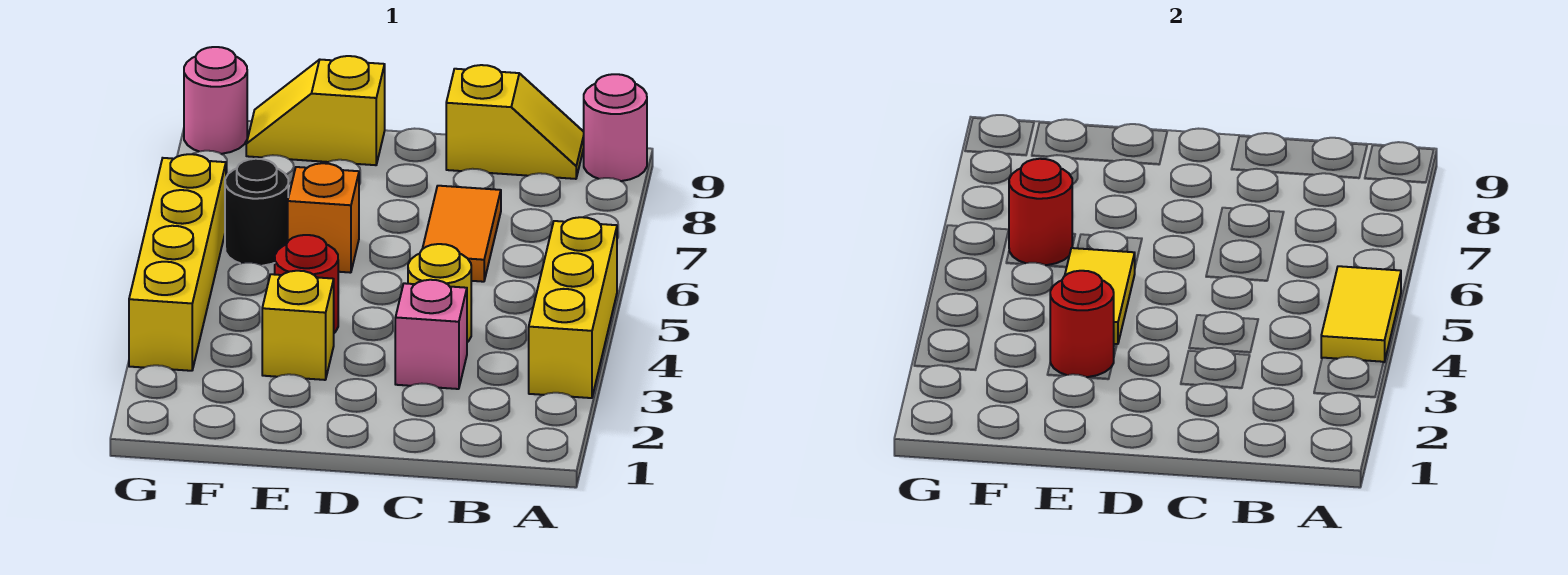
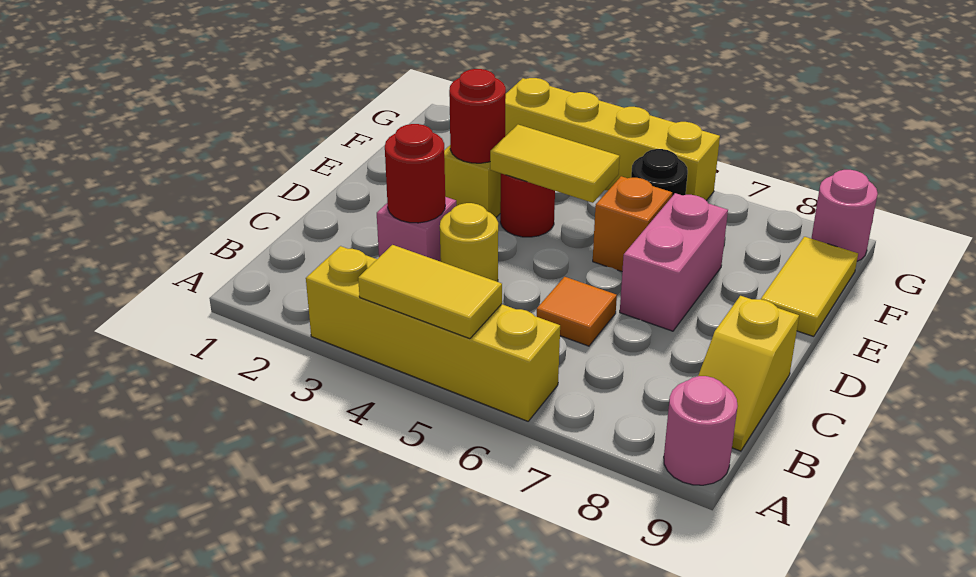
yellow 1x3 brick [529,217,617,398] -> yellow 1x4 brick [306,246,560,421]
orange 1x2 tile [423,186,501,282] -> orange 1x1 tile [537,277,617,346]
none -> pink 1x2 brick [620,193,728,331]
yellow 1x2 slope [246,56,385,165] -> yellow 1x2 tile [761,237,858,336]
red 1x1 round brick [1009,159,1072,265] -> red 1x1 round brick moved to [385,124,445,223]

